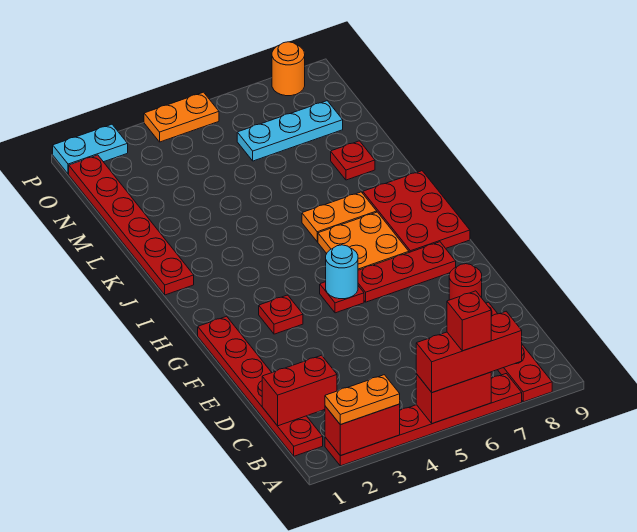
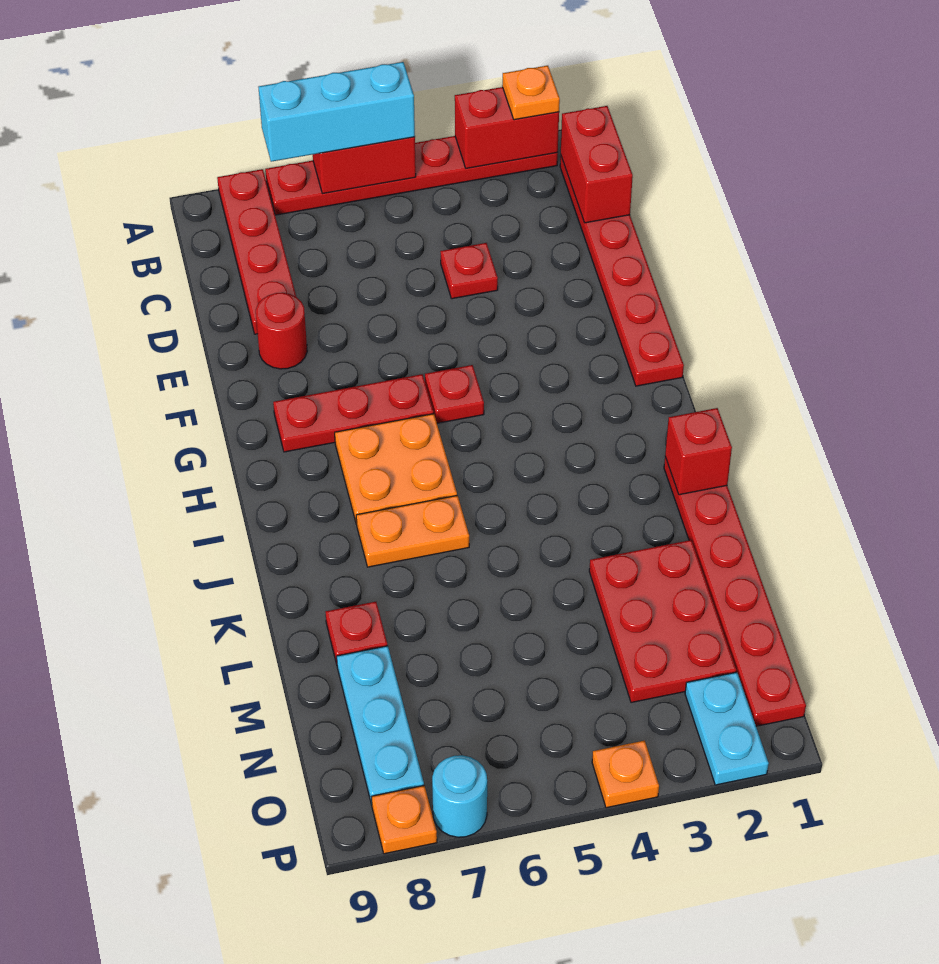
orange 1x2 plate [325,375,400,425] -> orange 1x1 plate [502,66,560,120]
red 1x3 brick [416,311,522,393] -> cyan 1x3 brick [259,62,415,162]
red 1x1 brick [447,291,491,351] -> red 1x1 brick moved to [665,408,732,495]
red 1x2 brick [262,355,337,426] -> red 1x2 brick turned to [561,106,633,223]
red 1x1 plate [259,295,303,334] -> red 1x1 plate moved to [440,243,498,299]
cyan 1x1 round brick [326,245,358,299] -> cyan 1x1 round brick moved to [432,755,487,837]
red 2x3 plate [363,171,470,252] -> red 2x3 plate moved to [589,540,736,703]
cyan 1x3 plate [237,101,343,161] -> cyan 1x3 plate turned to [337,646,424,805]
cyan 1x2 plate [53,124,128,174] -> cyan 1x2 plate turned to [685,672,769,785]
orange 1x2 plate [144,92,219,142] -> orange 1x1 plate [592,740,659,808]
orange 1x1 round brick [272,42,305,96] -> orange 1x1 plate [372,786,437,854]

